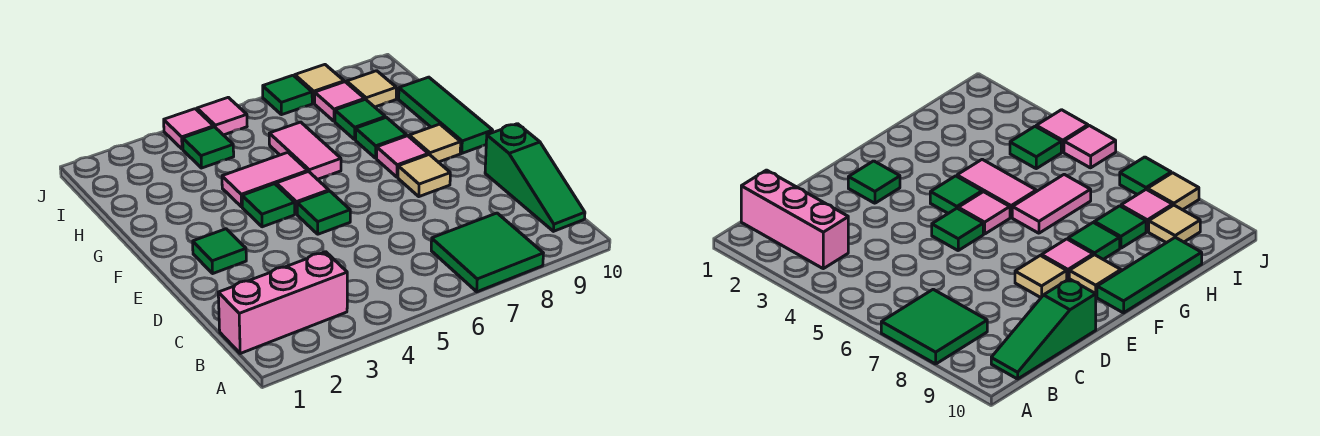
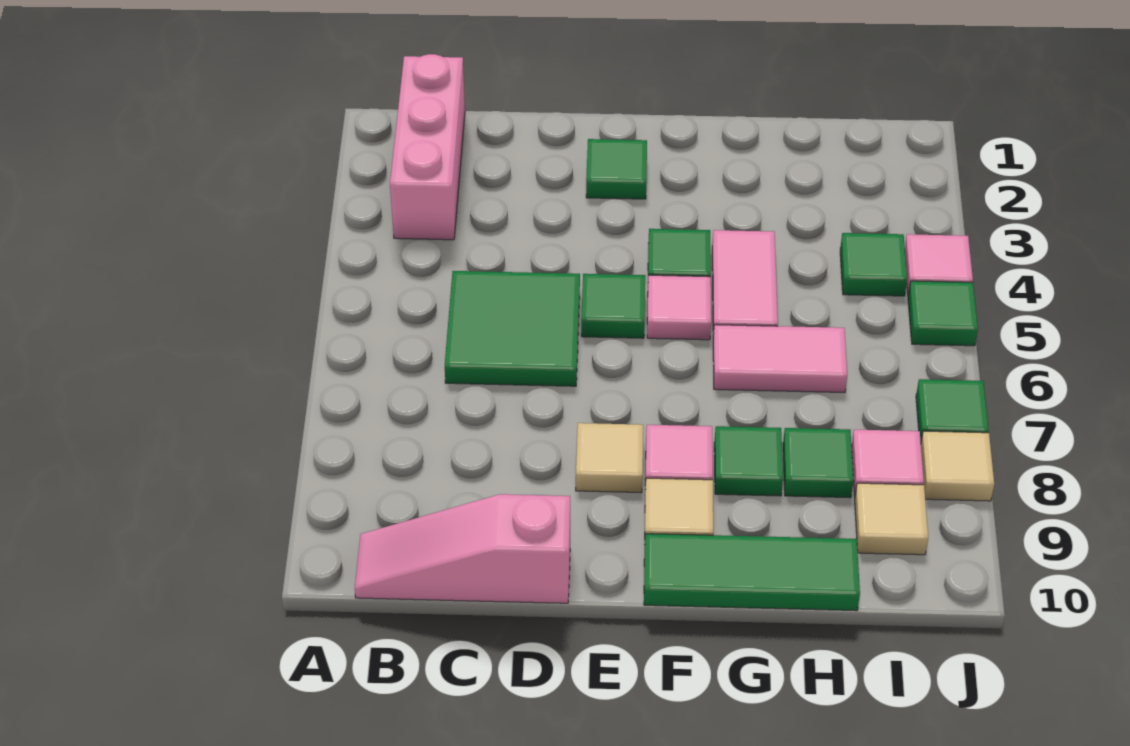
green 2x2 tile [431,213,543,292] -> green 2x2 tile moved to [445,271,580,386]
green 1x3 slope [485,124,585,231] -> pink 1x3 slope [355,494,570,603]
pink 1x1 tile [197,97,247,135] -> green 1x1 tile [908,281,978,346]

